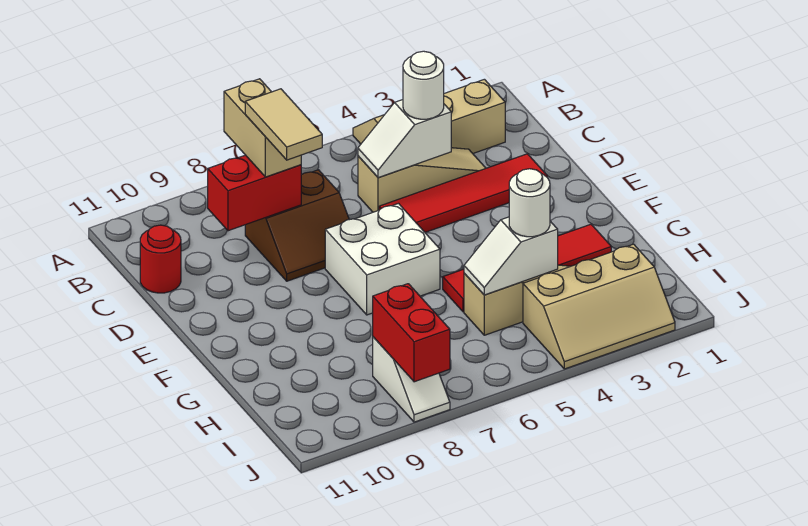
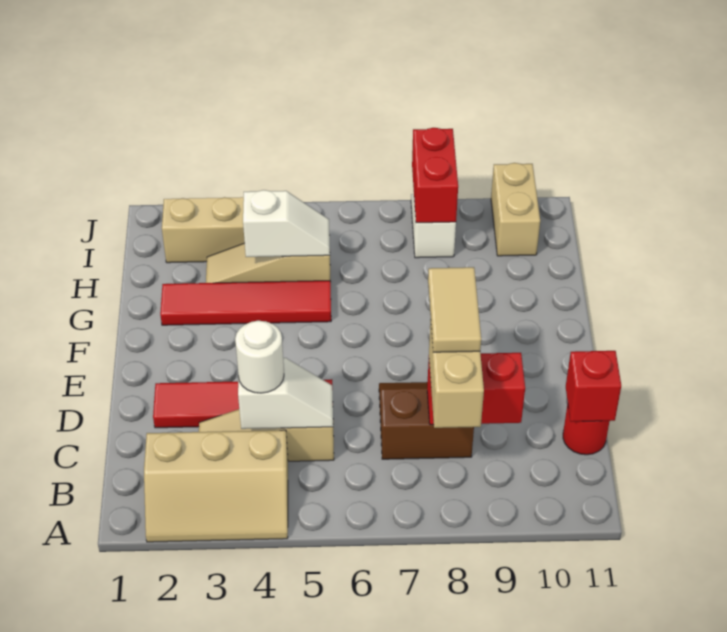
none -> red 1x1 brick [566,351,621,422]
white 2x2 brick [325,204,440,315] -> none
white 1x1 round brick [509,169,550,237] -> none
none -> tan 1x2 brick [491,163,540,256]

